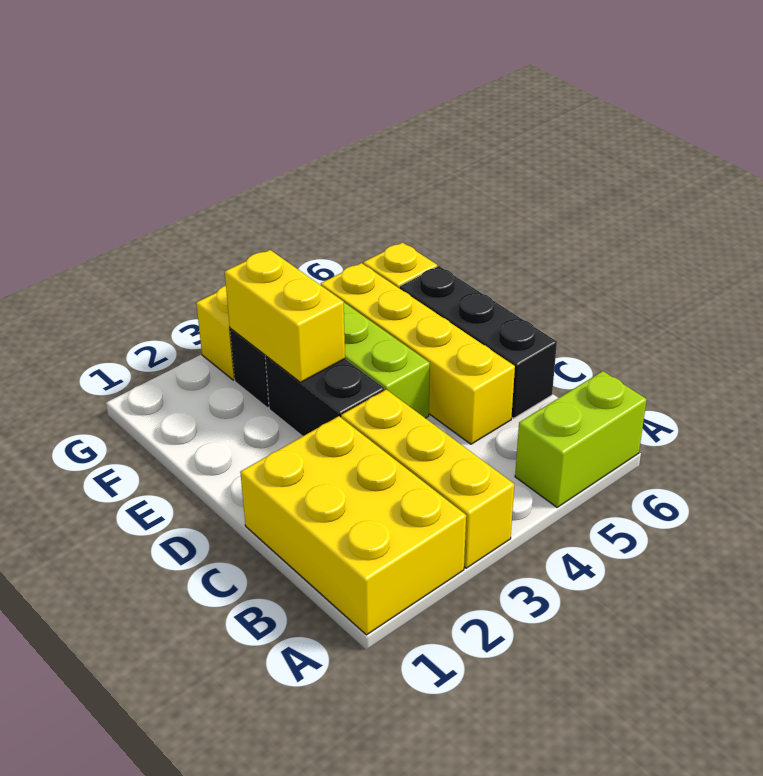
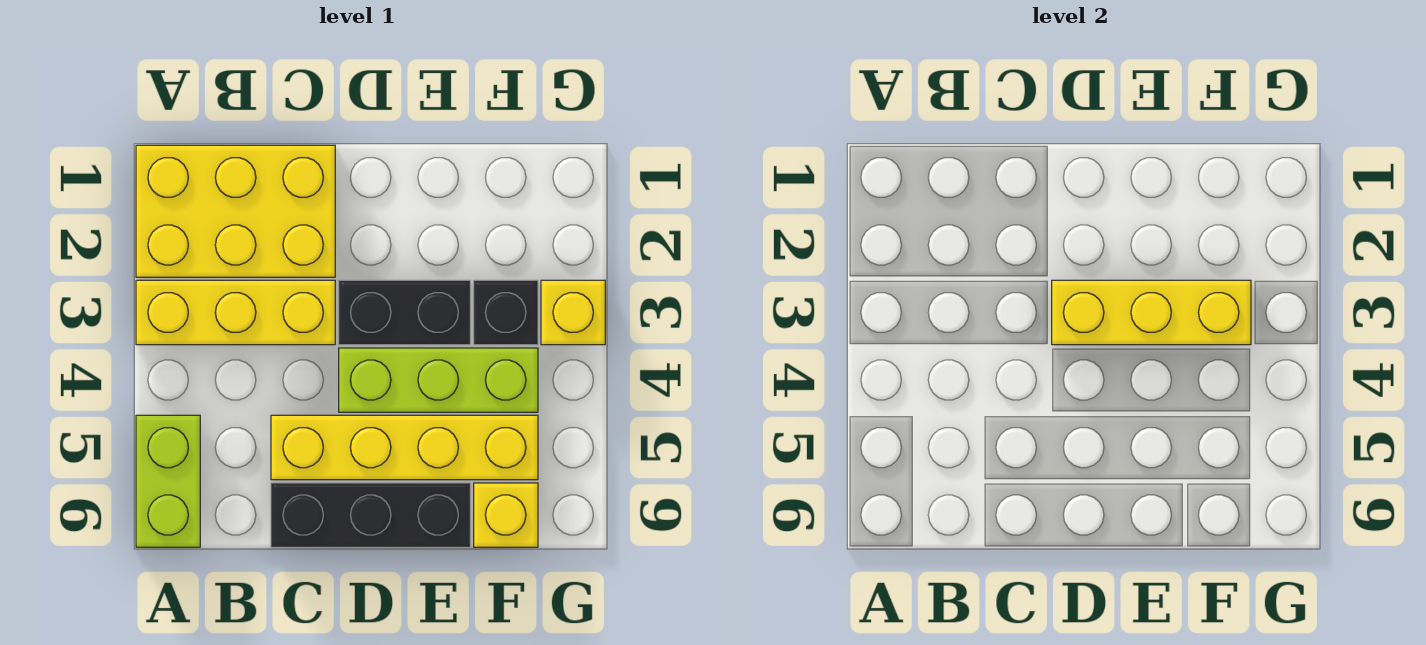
yellow 1x2 brick [225,250,345,382] -> yellow 1x3 brick [1052,280,1251,345]

